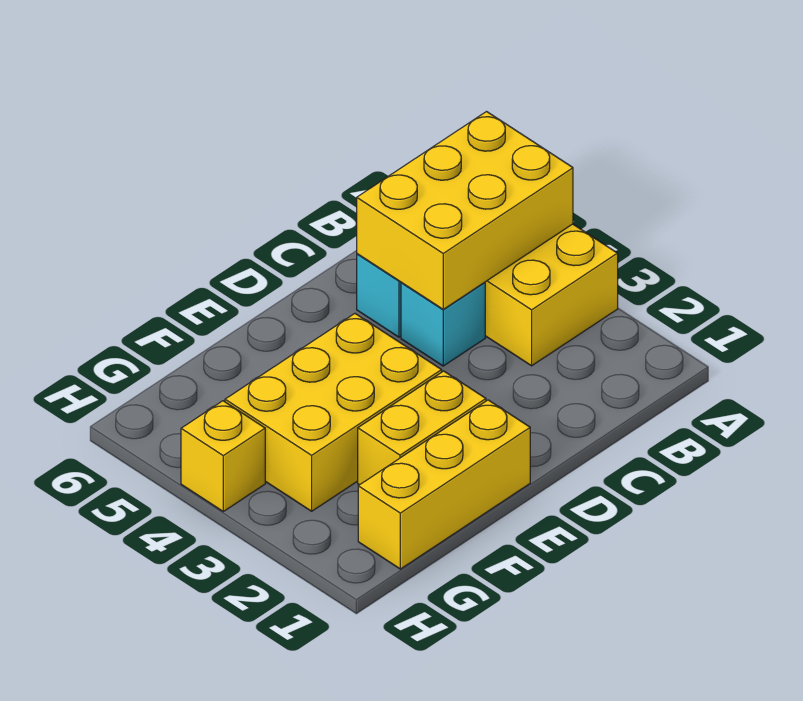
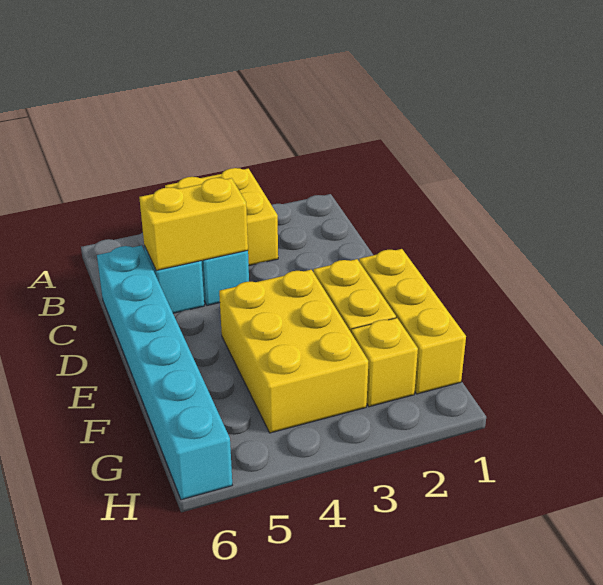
yellow 2x3 brick [357,112,573,309] -> yellow 1x2 brick [139,178,248,271]
none -> cyan 1x6 brick [97,245,232,500]
yellow 1x1 brick [181,401,265,511] -> yellow 1x1 brick moved to [351,318,418,407]

